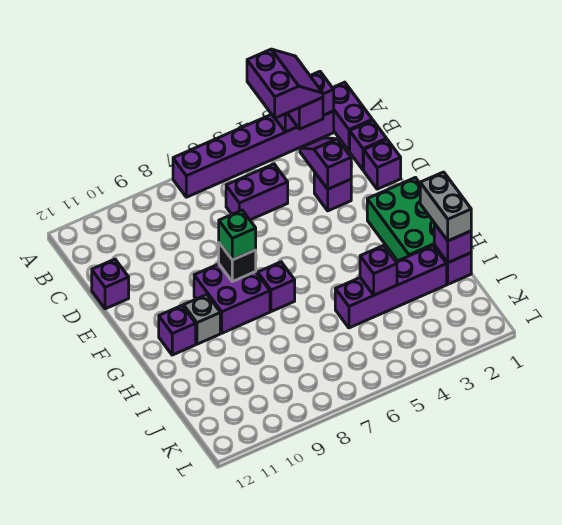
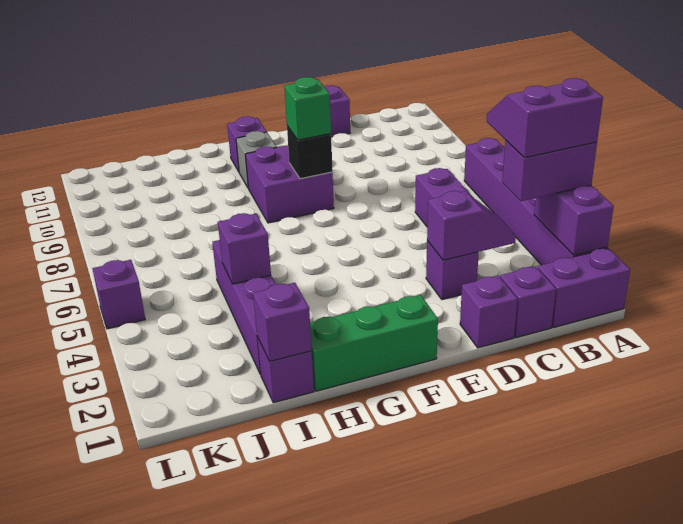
purple 2x2 slope [247,49,323,118] -> purple 2x2 slope turned to [487,78,603,158]
green 2x3 brick [367,178,434,261] -> green 1x3 brick [310,295,438,391]
purple 1x1 brick [258,262,295,312] -> purple 1x1 brick moved to [92,260,145,329]
grey 1x2 brick [420,172,471,241] -> none

